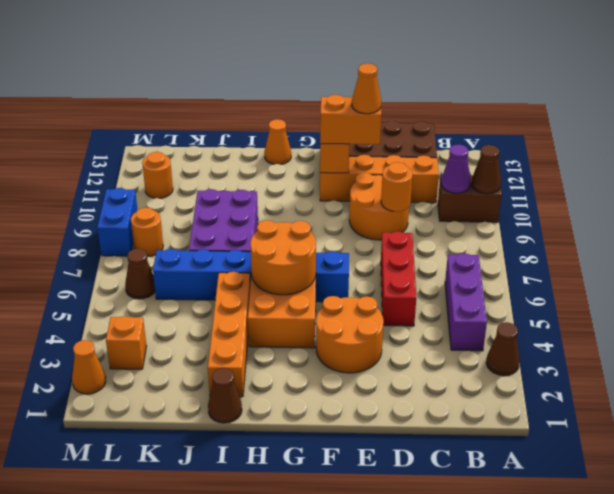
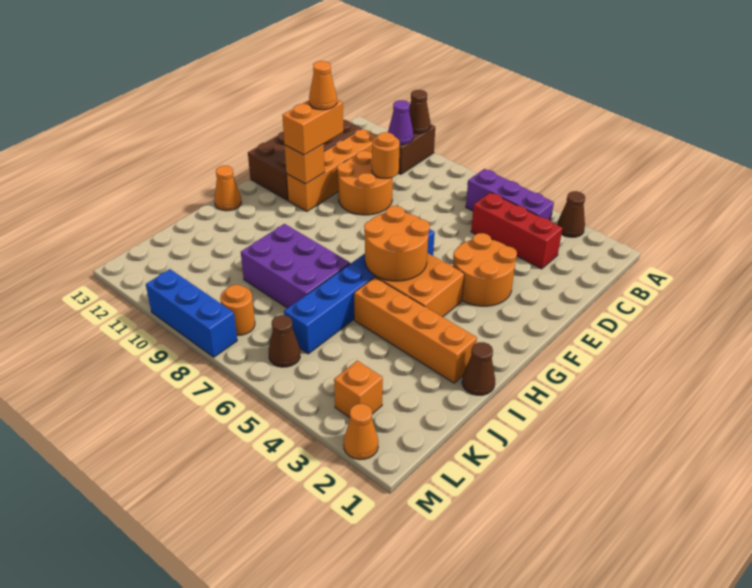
red 1x3 brick [381,231,416,326] -> red 1x3 brick moved to [471,192,562,269]
orange 1x1 round brick [142,152,173,198] -> none
blue 1x2 brick [97,188,137,256] -> blue 1x3 brick [146,269,237,357]

